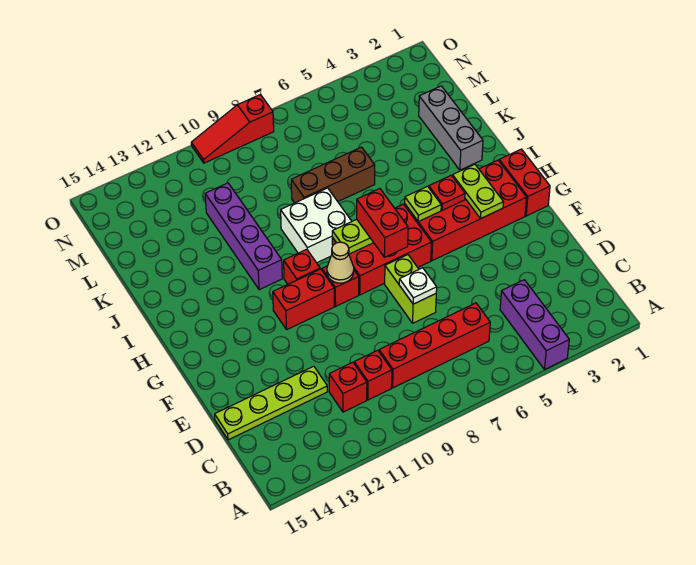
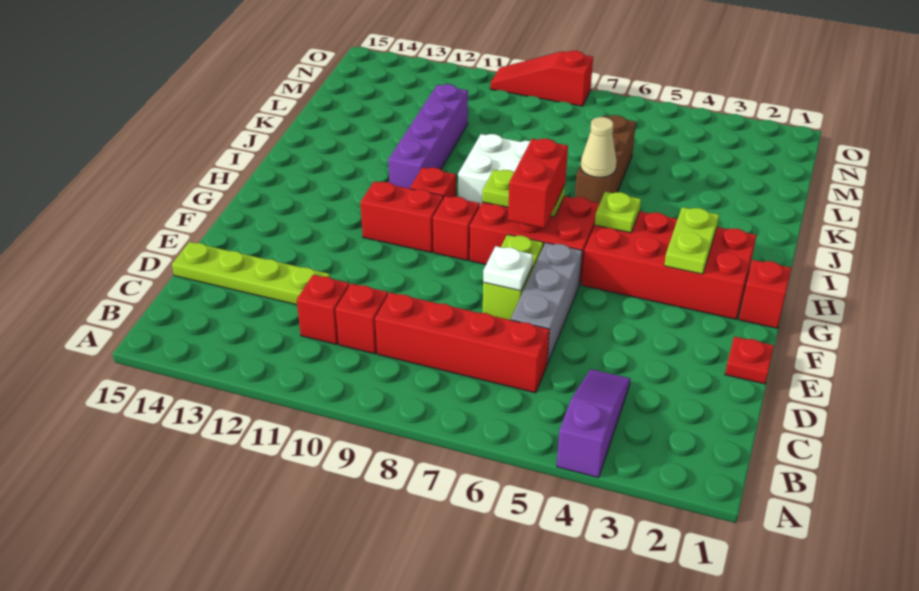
purple 1x3 brick [500,280,569,370] -> purple 1x3 slope [557,369,630,478]
red 1x2 brick [499,149,550,216] -> red 1x1 brick [739,260,791,328]
tan 1x1 cone [327,242,354,283] -> tan 1x1 cone moved to [581,117,617,177]
red 1x1 plate [429,175,465,210] -> red 1x1 plate moved to [725,336,774,384]
grey 1x3 brick [419,86,483,170] -> grey 1x3 brick moved to [511,243,582,364]
brown 1x3 brick [291,147,375,203] -> brown 1x3 brick turned to [575,115,636,203]

